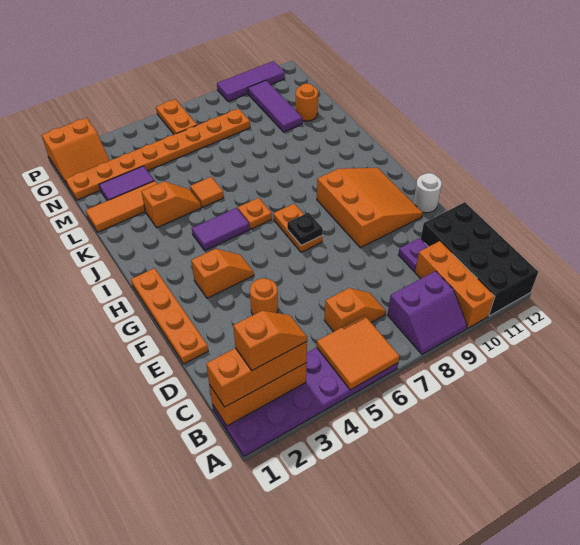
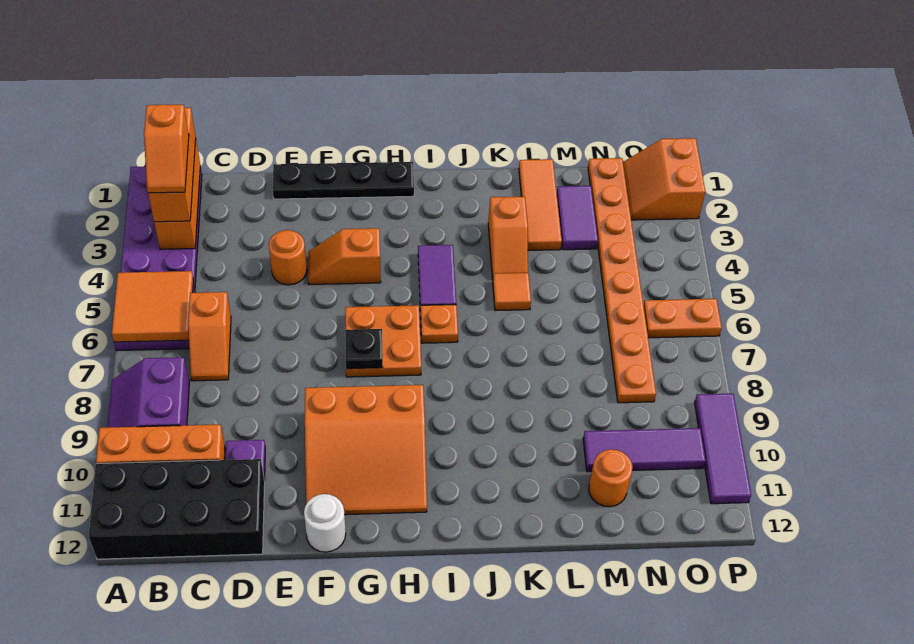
orange 1x4 plate [131,268,208,364] -> black 1x4 plate [273,162,414,199]
orange 1x2 slope [191,249,254,298] -> orange 1x2 slope turned to [308,228,381,285]
orange 1x2 plate [273,204,322,252] -> orange 2x2 plate [345,305,421,377]

